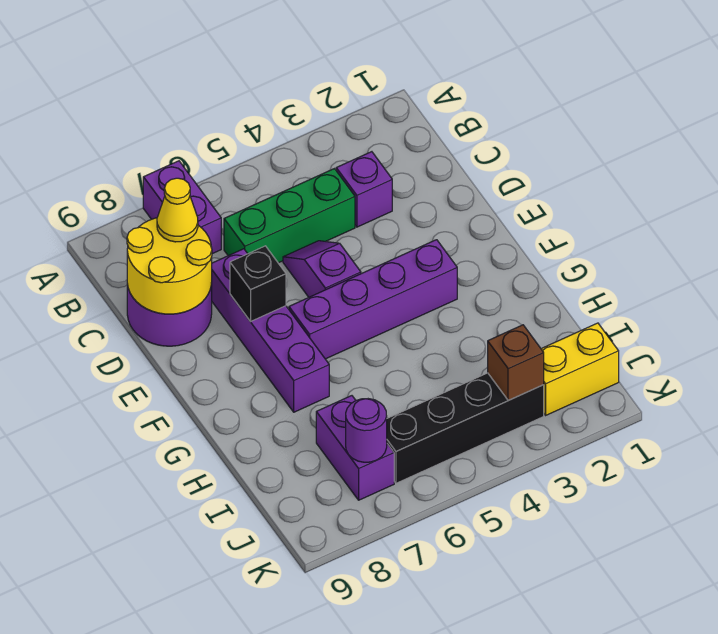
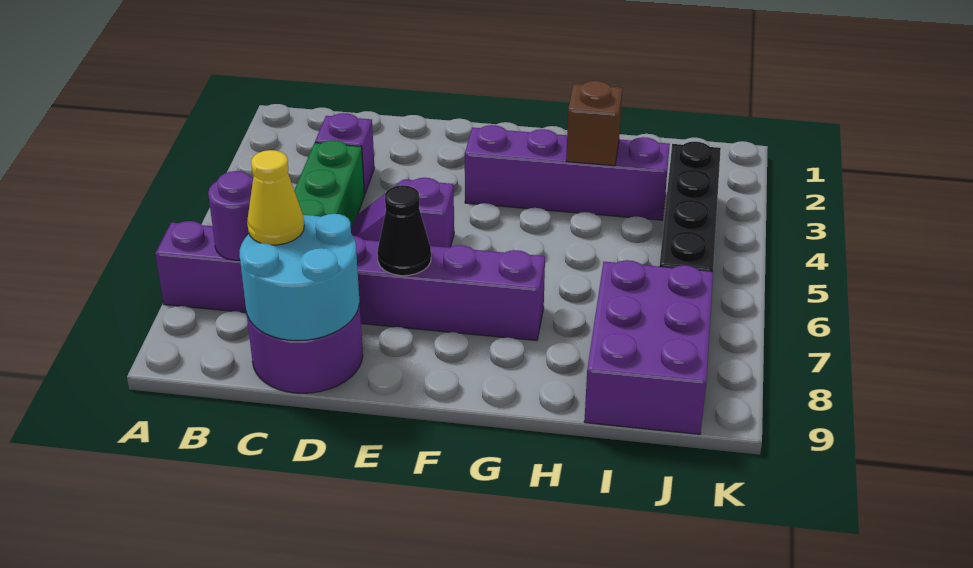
yellow 2x2 round brick [127,218,212,314] -> cyan 2x2 round brick [239,214,360,341]
black 1x1 brick [230,246,286,322] -> black 1x1 cone [378,185,431,276]
purple 1x4 brick [289,240,457,359] -> purple 1x4 brick turned to [465,125,670,220]
purple 1x2 brick [316,396,394,500] -> purple 2x3 brick [584,260,713,434]
yellow 1x2 brick [541,323,619,415] -> none
brown 1x1 brick [488,325,544,401] -> brown 1x1 brick moved to [566,81,622,166]
purple 1x1 round brick [346,399,387,462] -> purple 1x1 round brick moved to [208,171,253,260]

